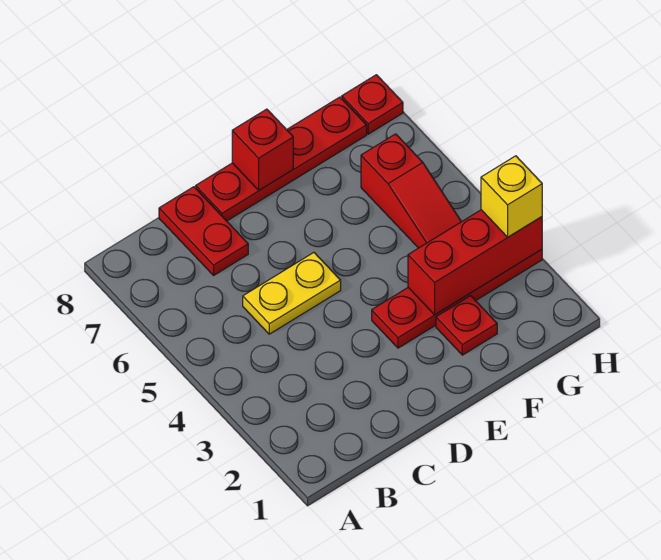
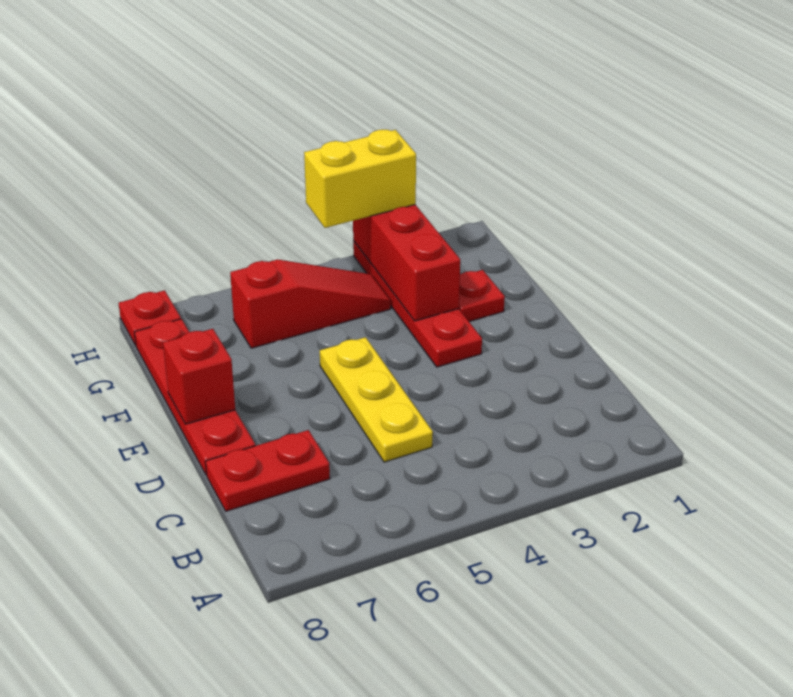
yellow 1x2 plate [243,253,341,334] -> yellow 1x3 plate [320,337,433,462]
yellow 1x1 brick [481,156,542,237] -> yellow 1x2 brick [304,130,416,228]

